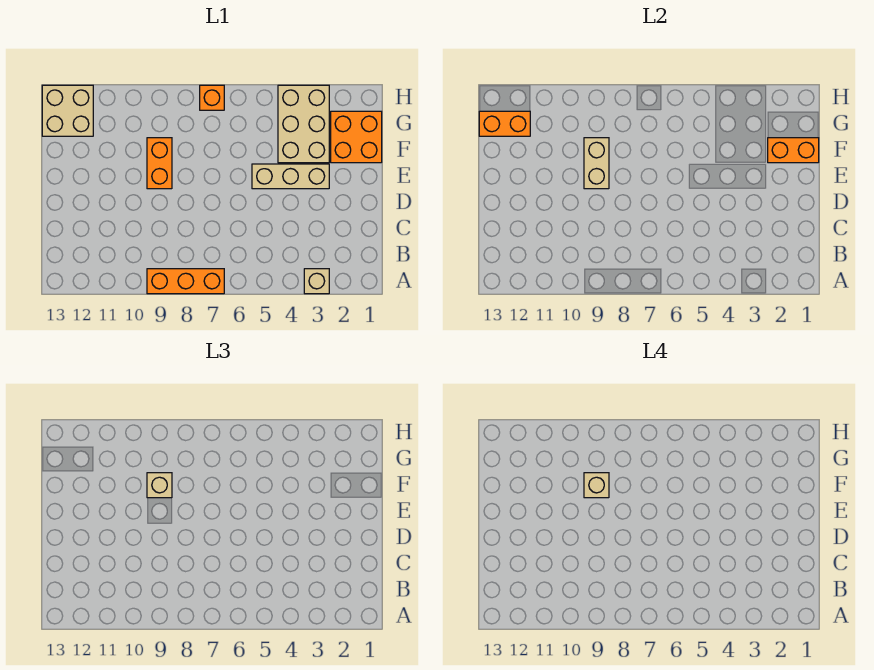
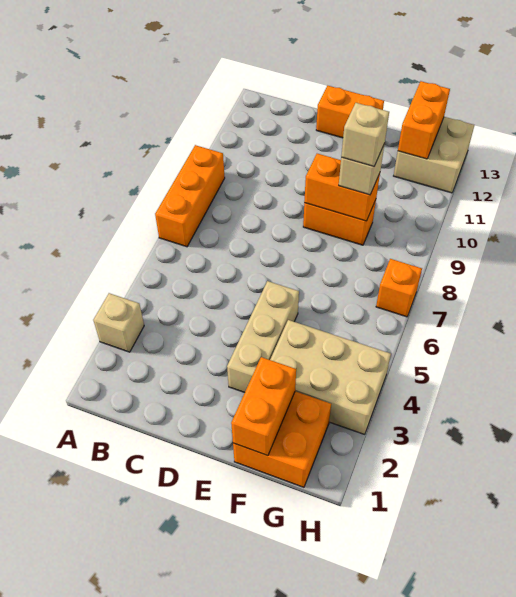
none -> orange 1x2 brick [316,86,384,138]
tan 1x2 brick [584,138,609,189] -> orange 1x2 brick [304,154,380,221]

